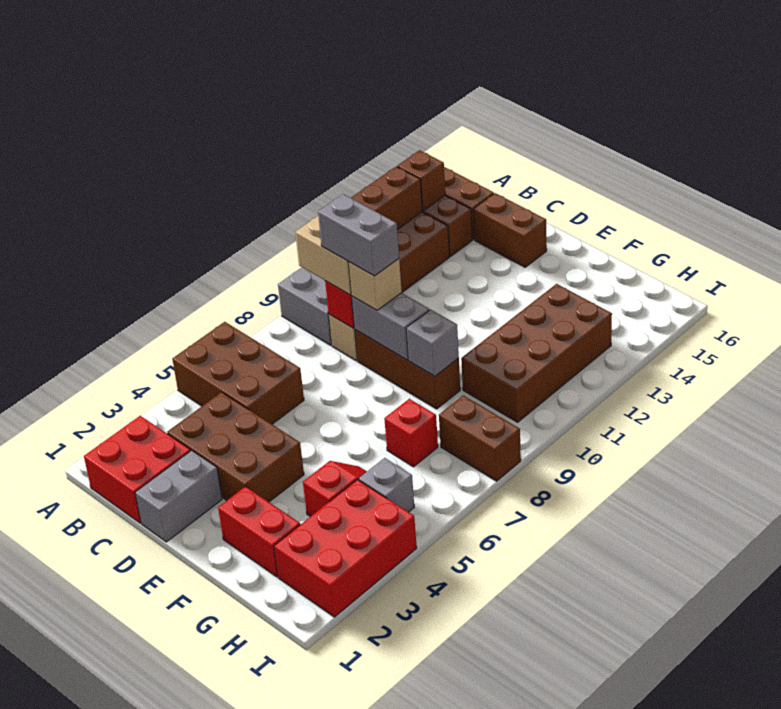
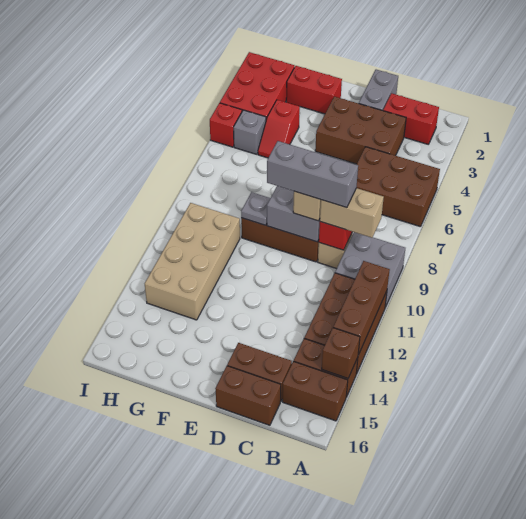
red 2x2 brick [84,416,191,523] -> red 1x2 brick [383,93,439,144]
grey 1x2 brick [318,194,399,276] -> grey 1x3 brick [267,141,358,208]
grey 1x1 brick [406,309,459,376] -> grey 1x1 plate [241,192,270,225]
red 1x1 brick [384,399,438,467] -> red 1x1 brick moved to [210,103,242,147]
brown 2x4 brick [461,284,612,422] -> tan 2x4 brick [145,203,240,320]
brown 1x2 brick [439,395,521,481] -> brown 1x2 brick moved to [215,366,281,425]

